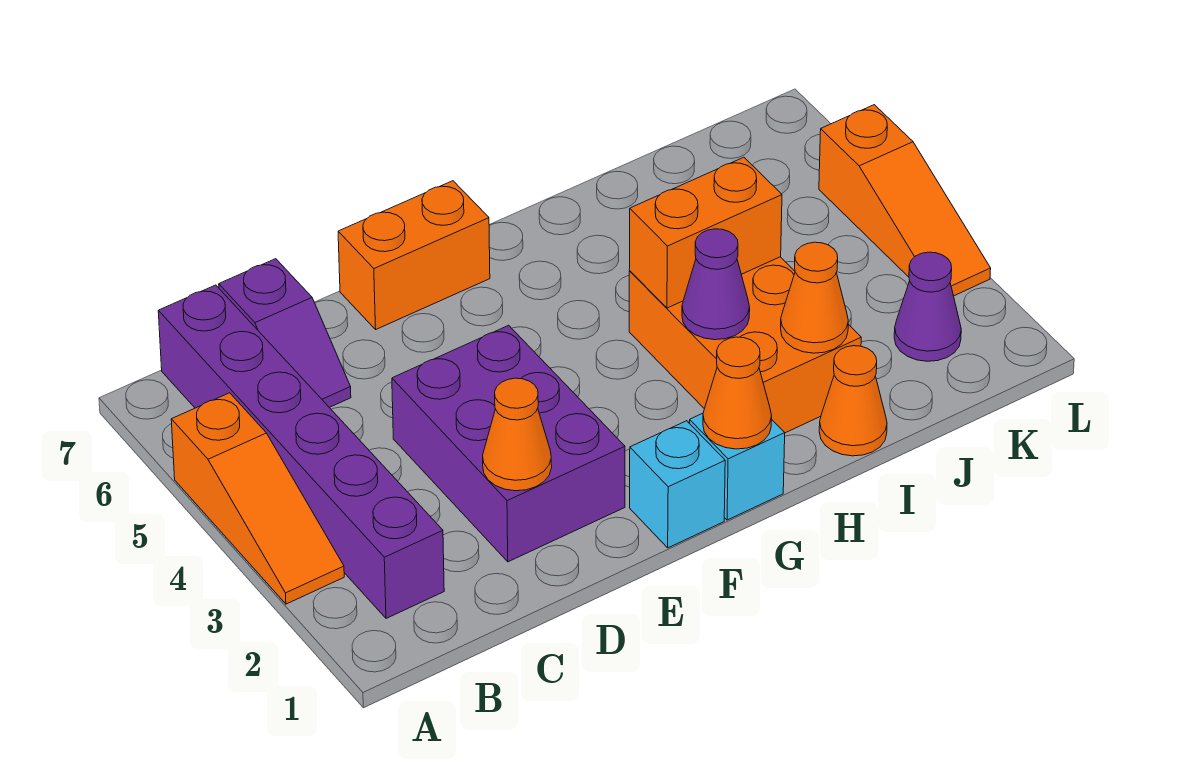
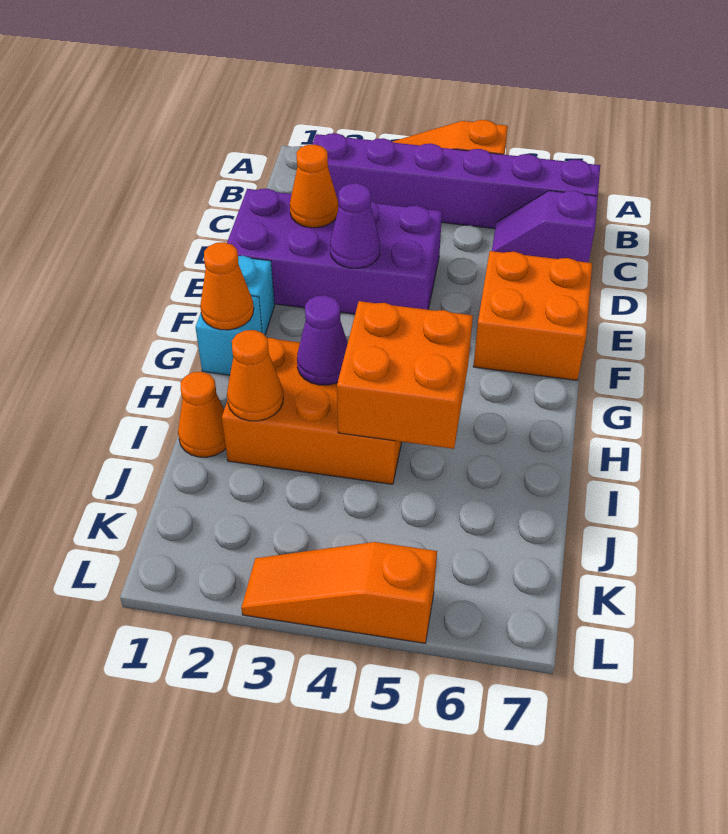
purple 2x3 brick [392,325,625,562] -> purple 2x4 brick [227,189,442,314]
orange 1x2 brick [338,181,490,329] -> orange 2x2 brick [473,251,592,380]
orange 1x2 brick [629,157,782,308] -> orange 2x2 brick [337,301,473,449]
purple 1x1 cone [894,252,961,361] -> purple 1x1 cone moved to [330,183,380,268]

